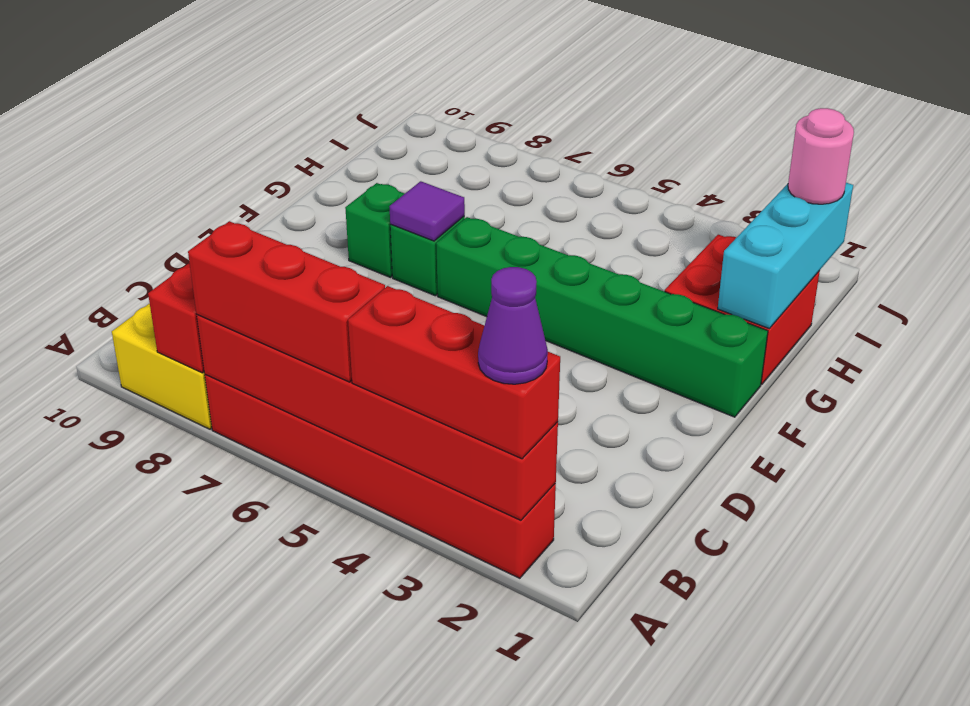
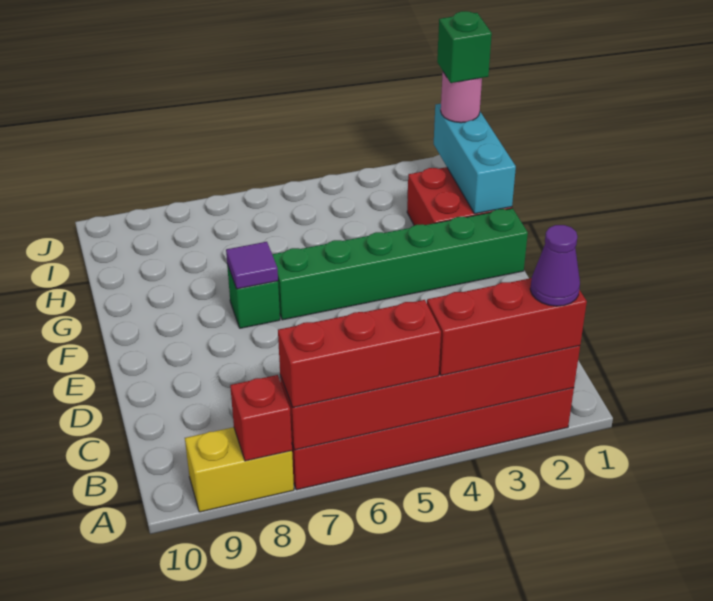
green 1x1 brick [345,183,405,277] -> green 1x1 brick moved to [437,11,492,83]

